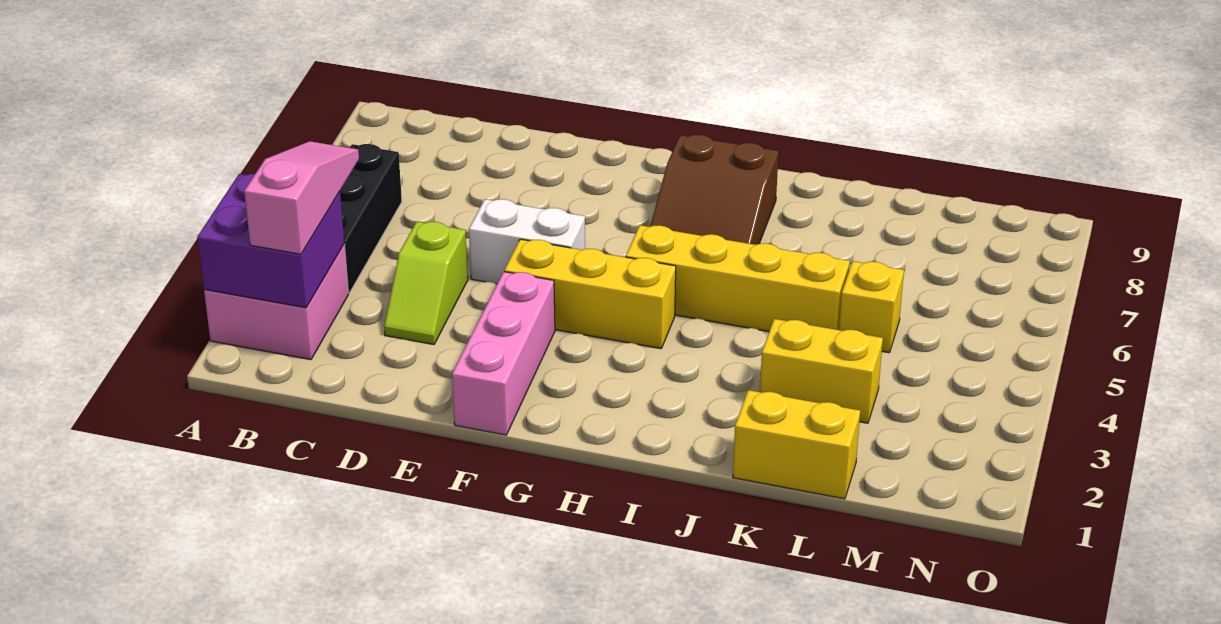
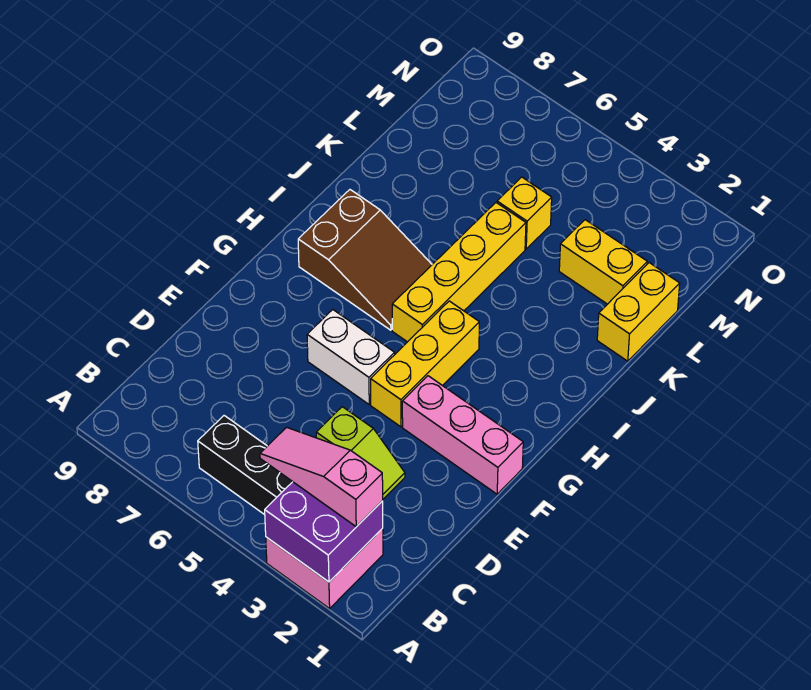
white 1x2 brick [469,199,585,284] -> white 1x2 brick turned to [307,310,395,404]
yellow 1x2 brick [760,319,883,423] -> yellow 1x2 brick turned to [559,220,647,304]

